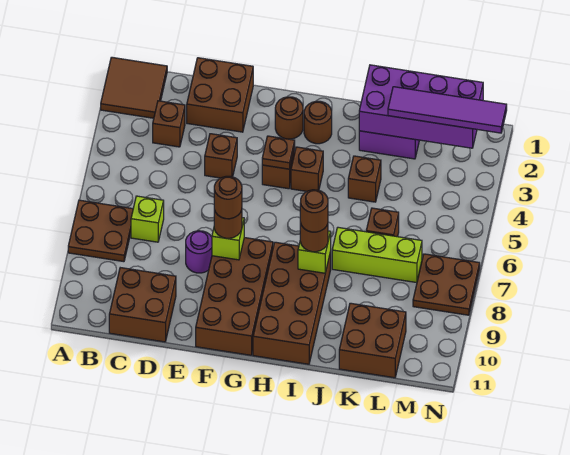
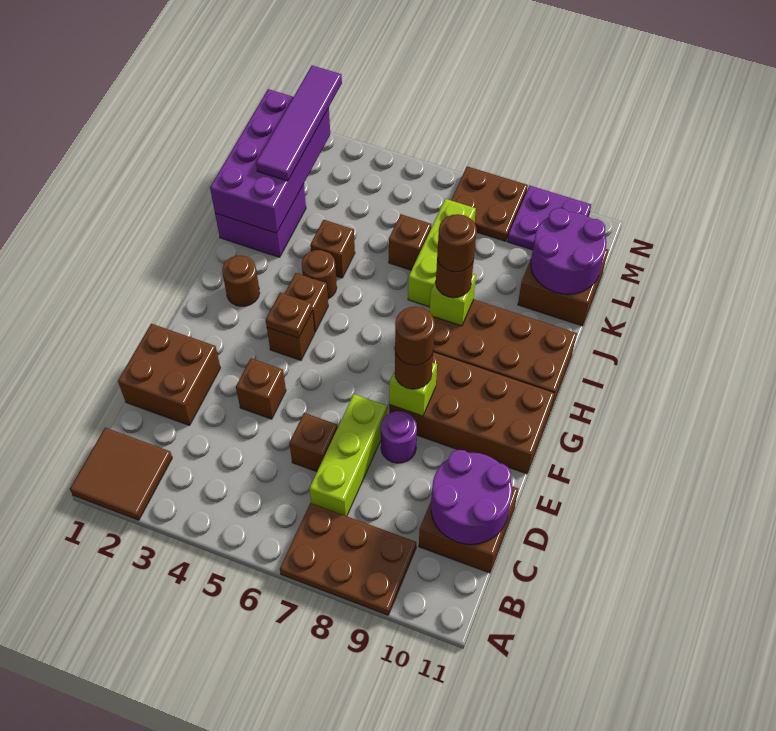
brown 2x2 plate [68,200,133,262] -> brown 2x3 plate [280,503,416,615]
brown 1x1 brick [153,101,185,147] -> brown 1x1 brick moved to [289,413,338,472]
lime 1x1 brick [131,196,164,242] -> lime 1x3 brick [309,394,387,516]
none -> purple 2x2 round brick [431,450,512,544]
brown 1x1 round brick [275,97,303,139] -> brown 1x1 round brick moved to [302,250,337,299]
none -> purple 2x2 round brick [531,208,607,294]
none -> purple 2x2 plate [507,186,591,250]

